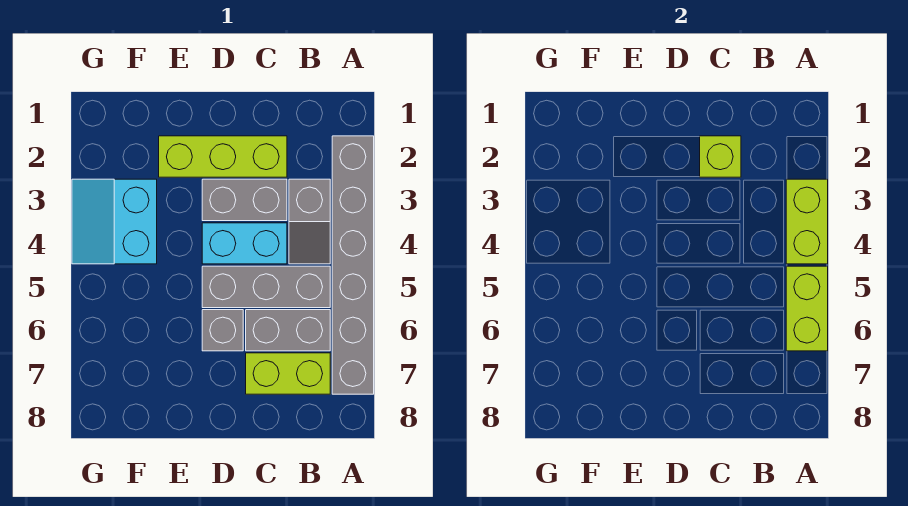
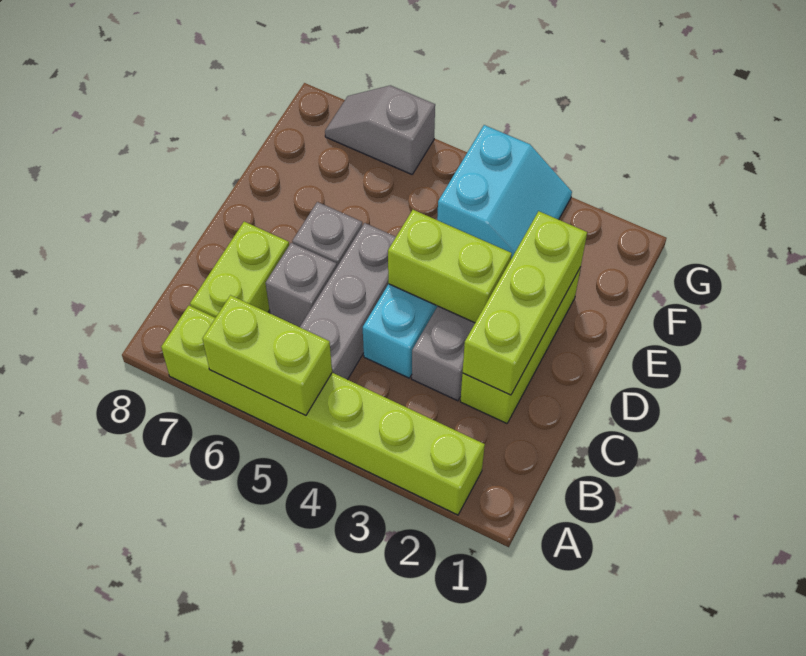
grey 1x6 brick [332,136,374,394] -> lime 1x6 brick [161,306,485,515]
lime 1x2 brick [786,179,828,264] -> lime 1x2 brick moved to [388,210,512,323]
grey 1x2 slope [289,179,330,264] -> grey 1x2 slope moved to [325,85,435,174]
grey 1x2 brick [246,310,330,351] -> grey 1x1 brick [266,243,337,327]
lime 1x1 brick [700,136,741,177] -> lime 1x3 brick [462,211,587,395]
cyan 2x2 slope [72,179,157,264] -> cyan 2x2 slope turned to [437,125,572,259]

